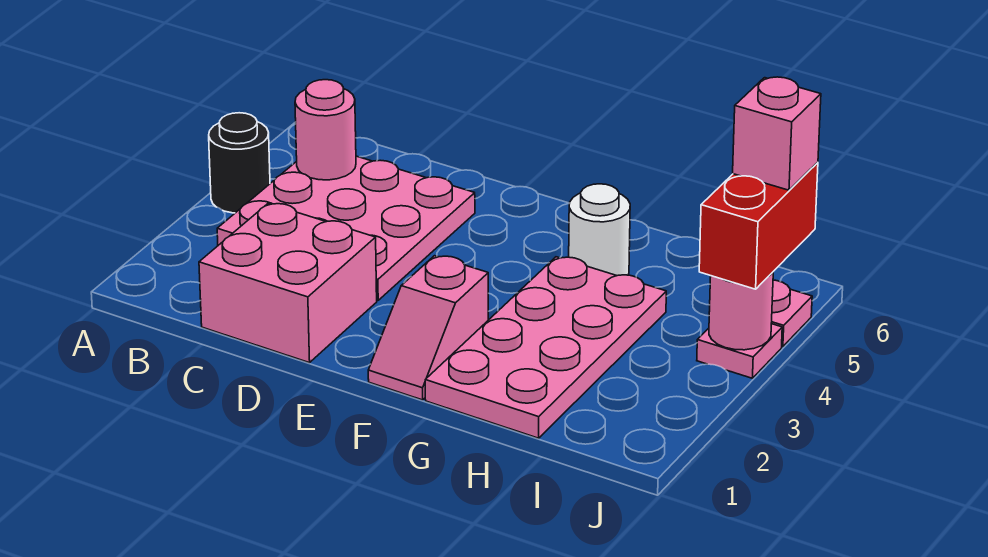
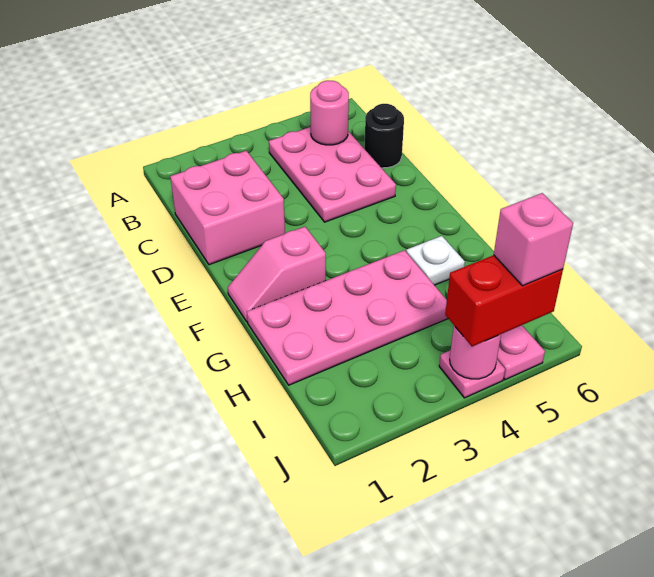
black 1x1 round brick [209,113,270,213] -> black 1x1 round brick moved to [364,104,404,168]
pink 3x3 plate [217,156,475,300] -> pink 2x3 plate [269,127,396,222]
white 1x1 round brick [569,184,630,276] -> white 1x1 plate [406,236,465,285]

